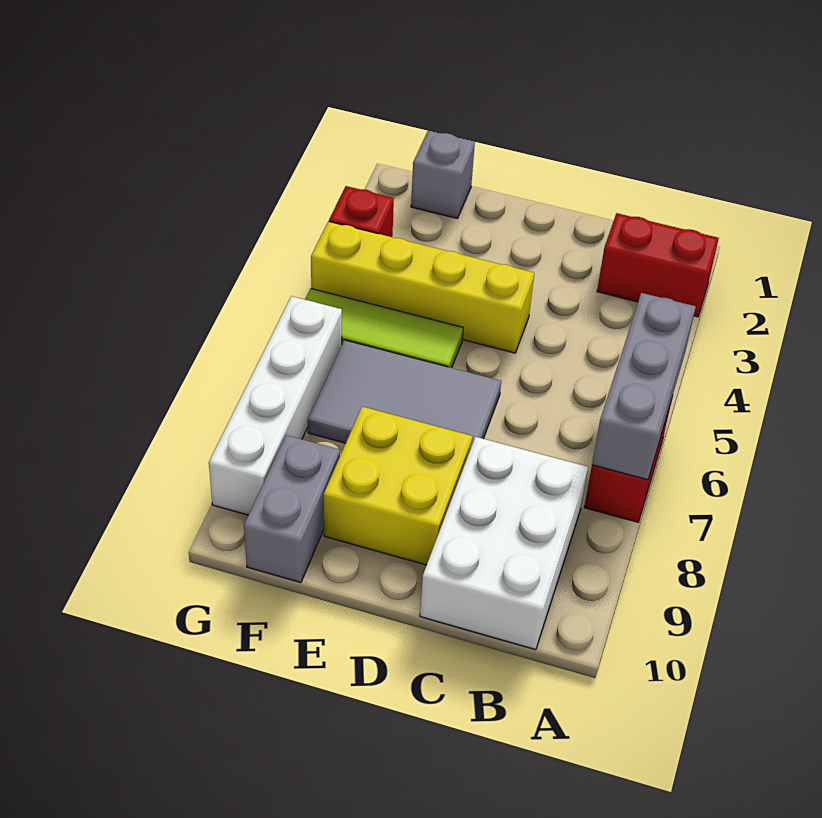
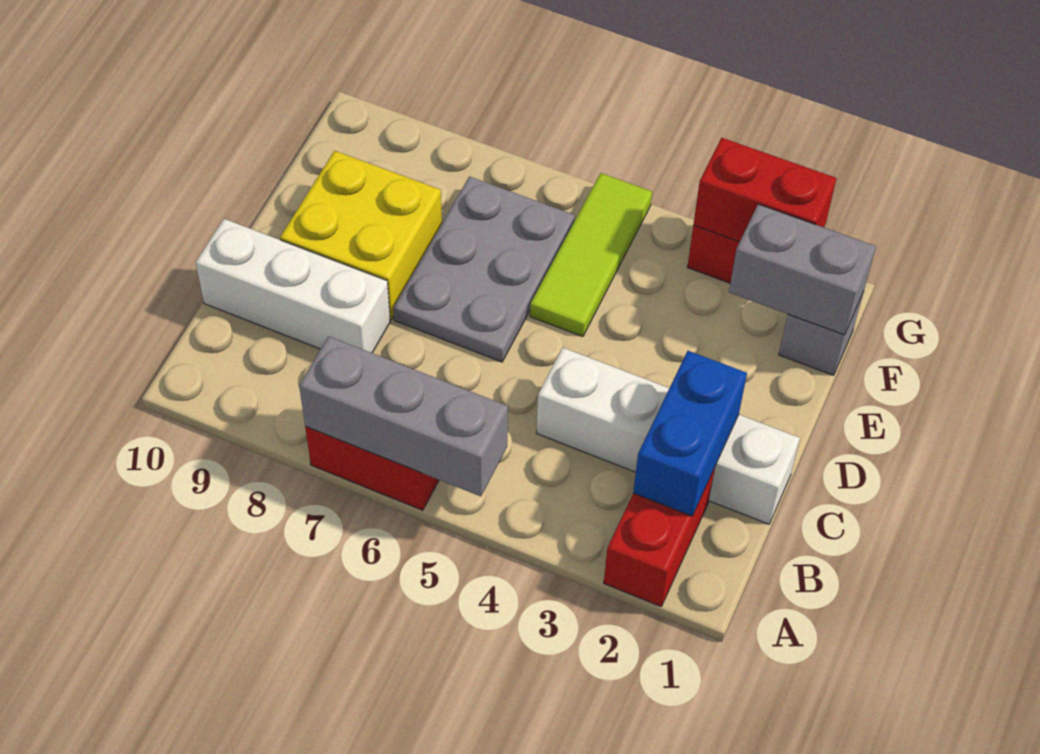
none -> blue 1x2 brick [633,351,747,516]
white 2x3 brick [420,437,588,650] -> white 1x3 brick [196,219,390,353]
yellow 1x4 brick [311,221,534,353] -> none
grey 2x3 tile [308,340,501,444] -> grey 2x3 plate [393,177,575,362]
grey 1x2 brick [244,435,340,583] -> grey 1x2 brick moved to [729,204,876,335]
none -> red 1x2 brick [693,138,836,242]
white 1x4 brick [209,296,342,515] -> white 1x4 brick moved to [537,348,800,524]

